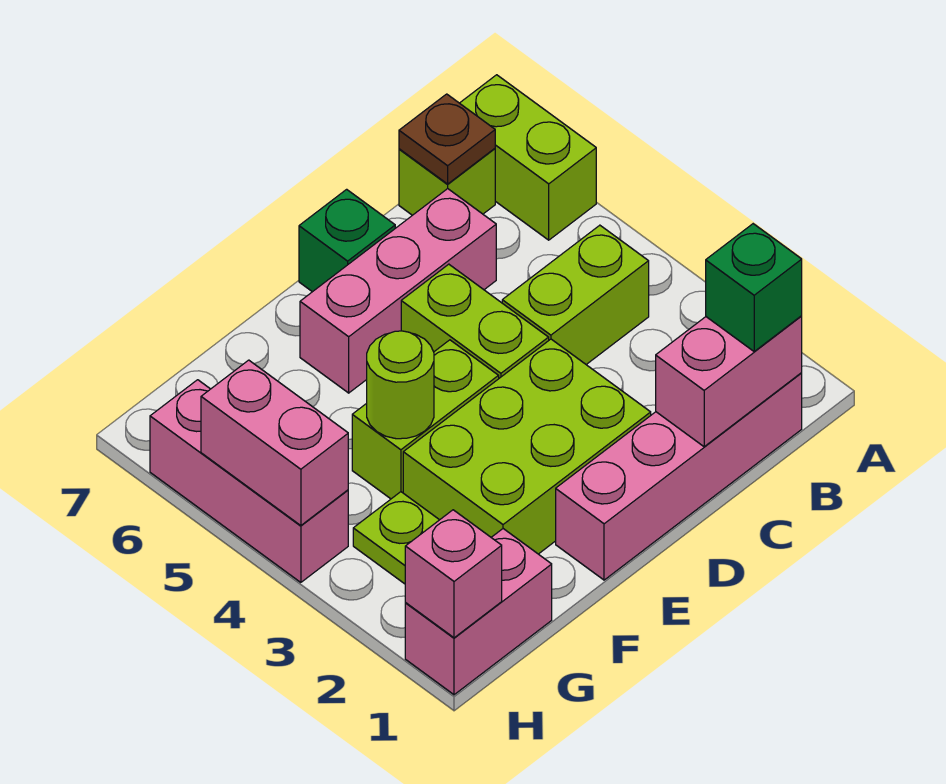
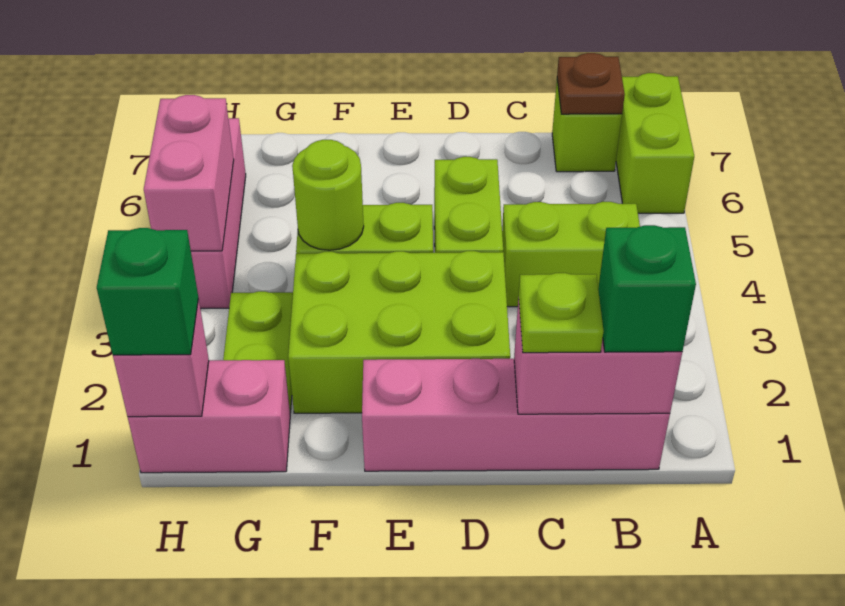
none -> lime 1x1 plate [519,273,604,353]
pink 1x3 brick [300,189,496,393] -> none
green 1x1 brick [299,189,395,292] -> green 1x1 brick moved to [97,228,198,355]

